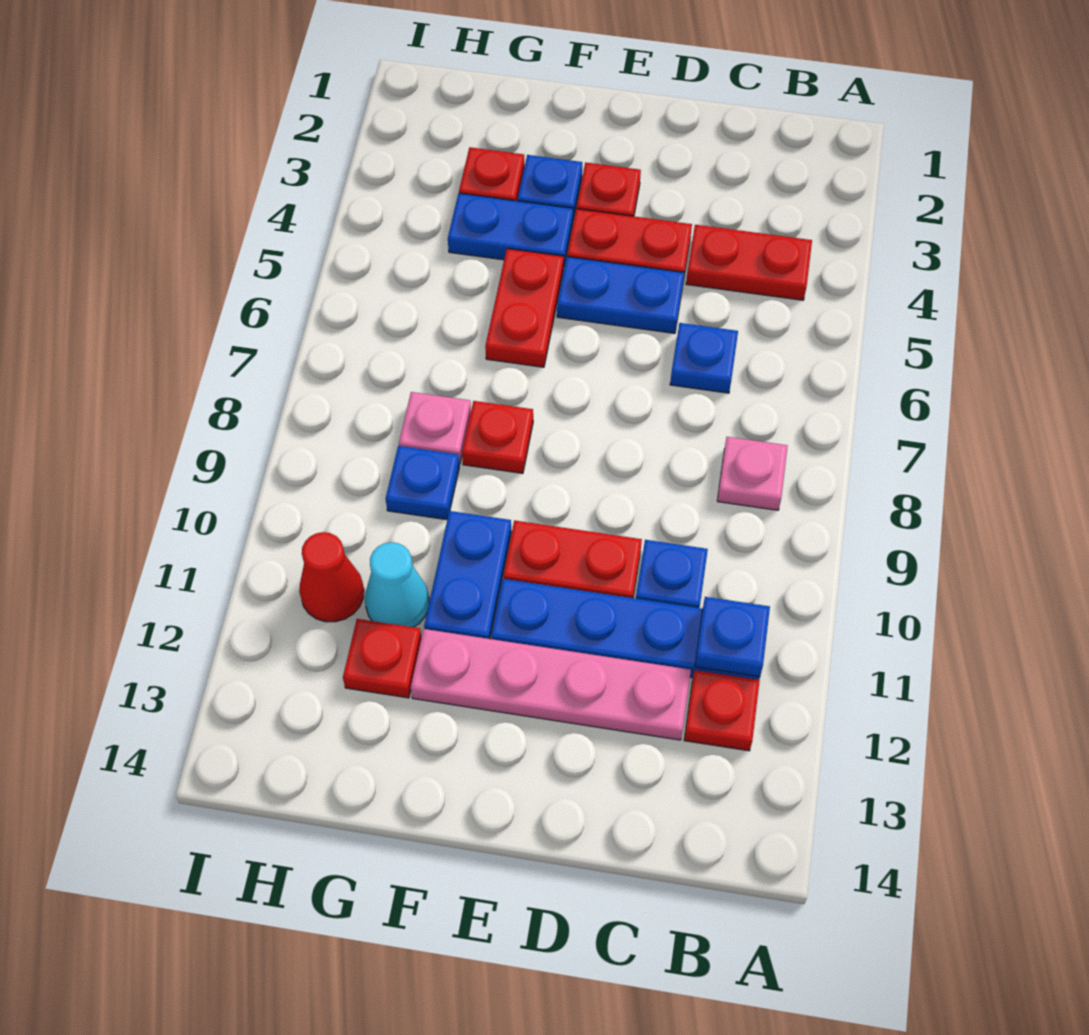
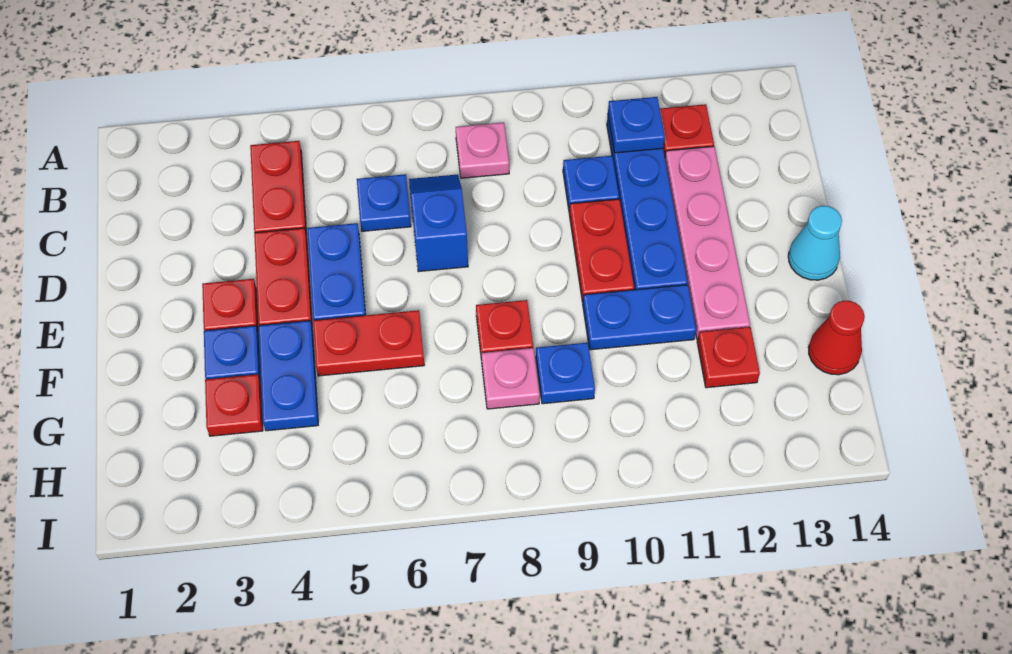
none -> blue 1x2 slope [409,174,468,272]
cyan 1x1 cone [365,542,429,627] -> cyan 1x1 cone moved to [788,206,842,280]
red 1x1 cone [299,532,364,622] -> red 1x1 cone moved to [808,300,865,375]

